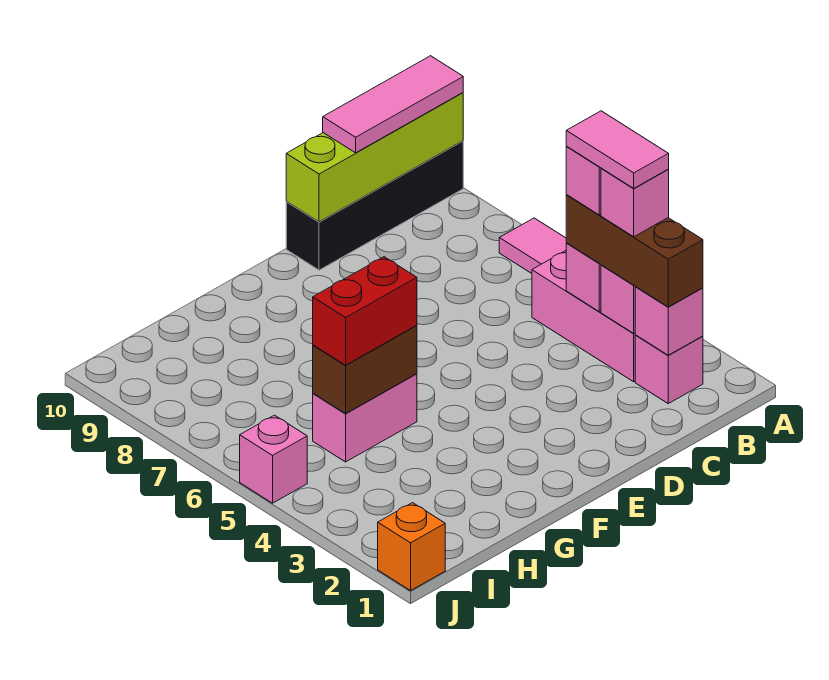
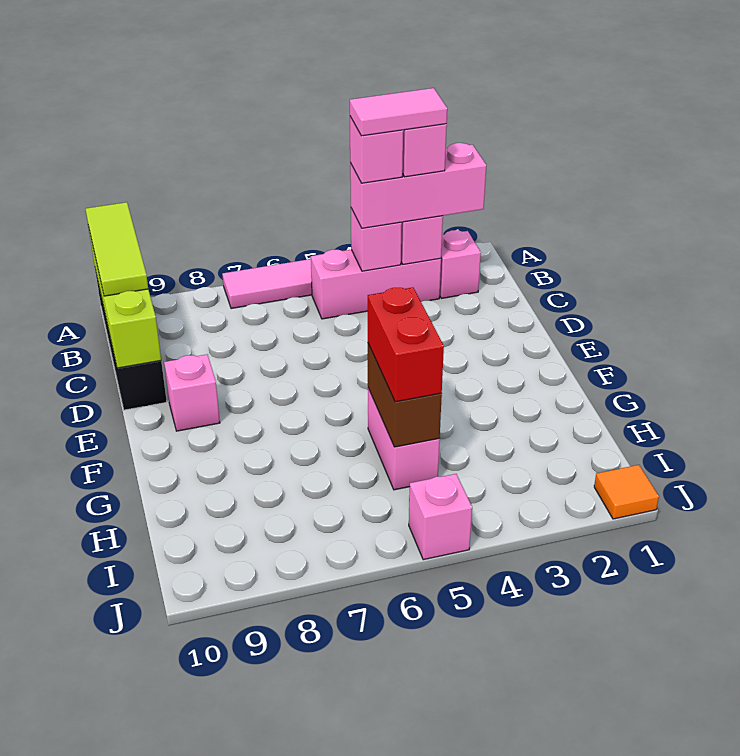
pink 1x3 tile [323,56,463,153] -> lime 1x3 tile [86,202,148,296]
pink 1x1 brick [635,287,703,355] -> pink 1x1 brick moved to [164,354,220,431]
brown 1x3 brick [566,195,703,307] -> pink 1x3 brick [350,143,486,228]
orange 1x1 brick [378,503,445,591] -> orange 1x1 tile [594,465,659,519]

